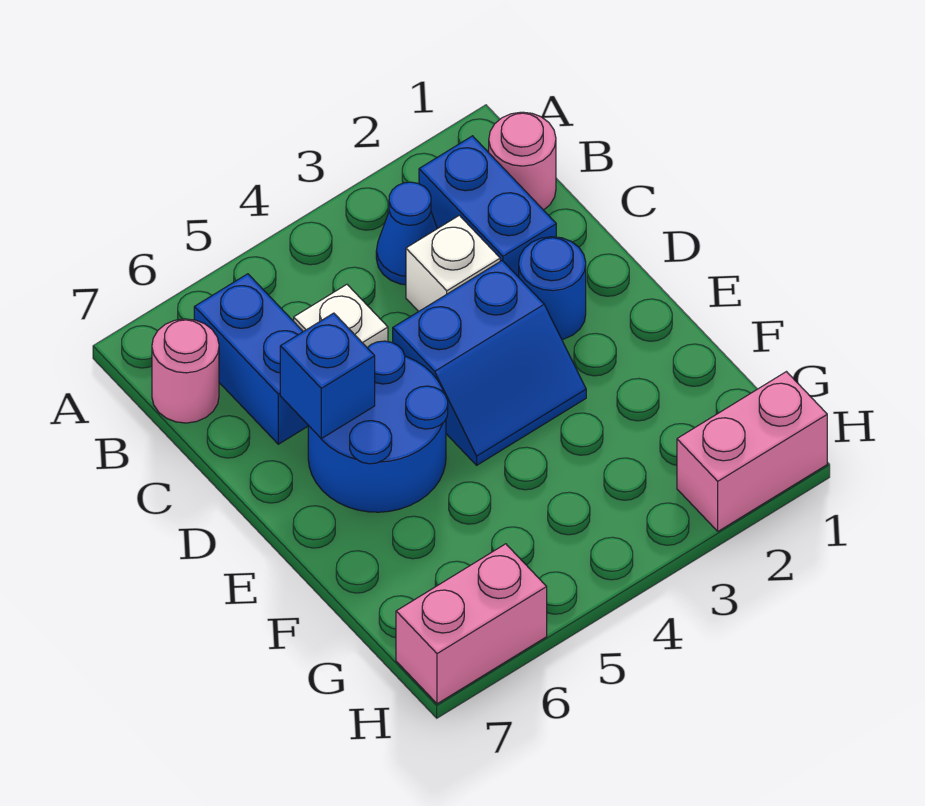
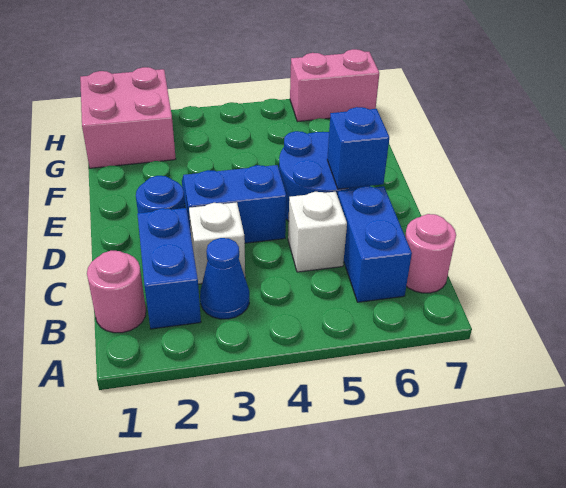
pink 1x2 brick [677,372,827,531] -> pink 2x2 brick [80,67,176,168]

